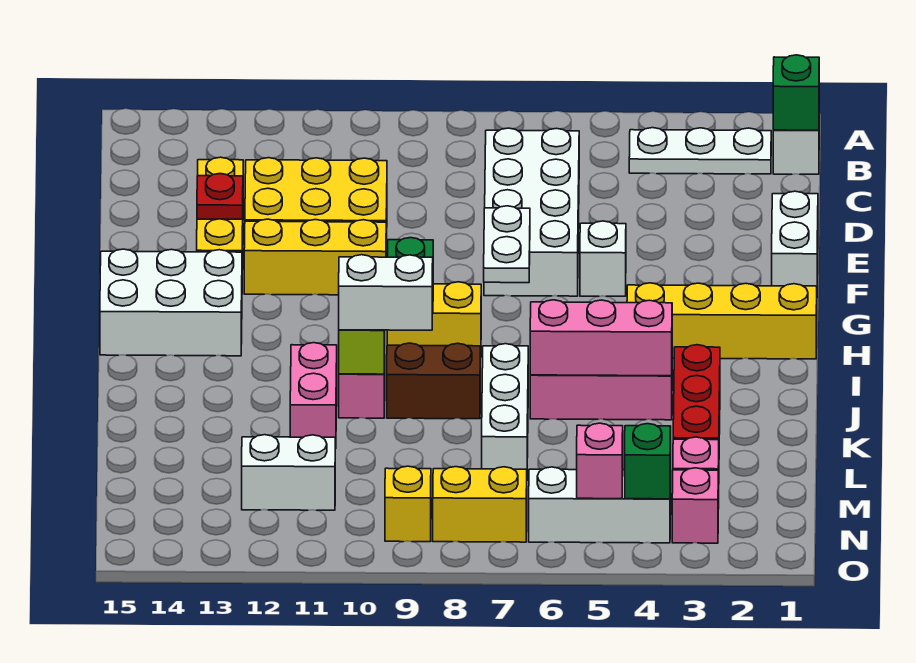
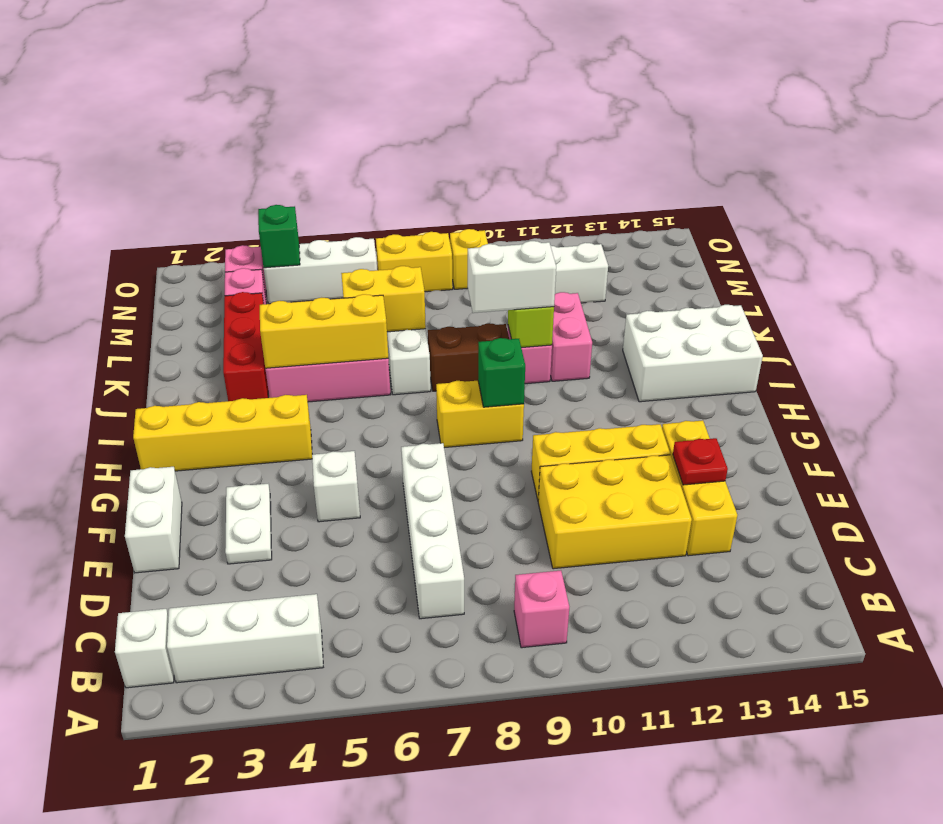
green 1x1 brick [773,55,819,130] -> none
white 1x3 plate [629,128,771,174] -> white 1x3 brick [167,594,323,683]
white 2x4 brick [484,128,579,296] -> white 1x4 brick [401,443,464,619]
white 1x2 plate [484,206,530,283] -> white 1x2 plate moved to [225,484,272,564]
white 2x3 brick [100,249,242,356] -> white 2x3 brick moved to [623,305,763,402]
pink 1x3 brick [530,300,672,376] -> yellow 1x3 brick [260,294,388,368]
none -> yellow 1x2 brick [341,266,426,332]
pink 1x1 brick [577,423,623,499] -> pink 1x1 brick moved to [514,570,569,648]

